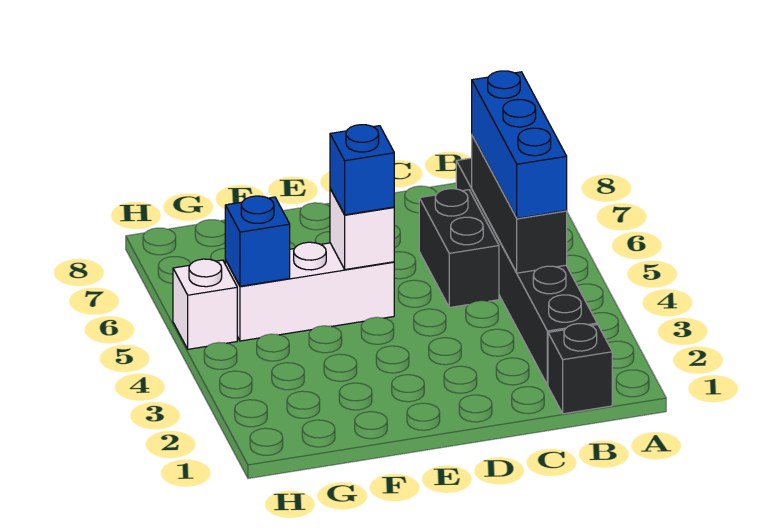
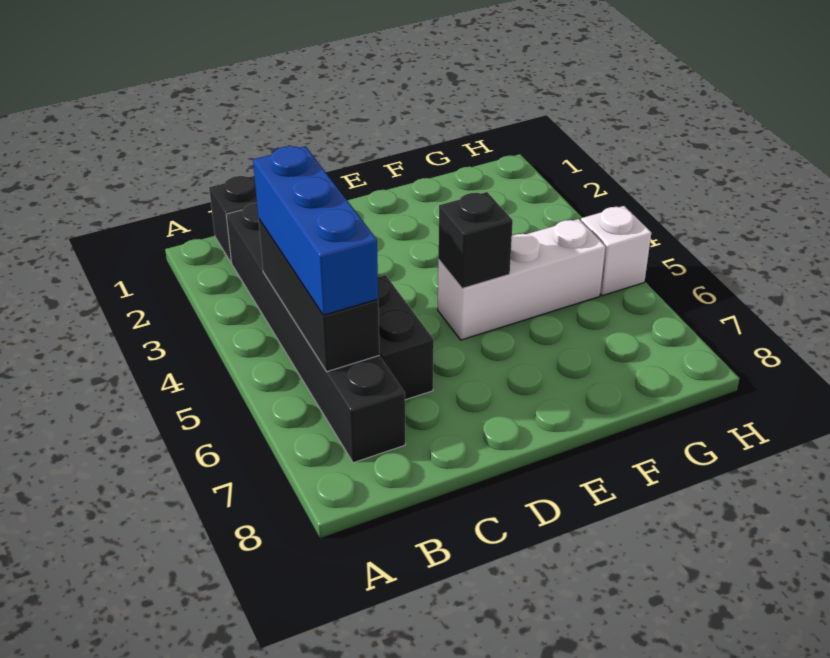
white 1x1 brick [330,189,394,270] -> black 1x1 brick [438,192,513,289]
blue 1x1 brick [330,125,394,215] -> none
blue 1x1 brick [225,196,290,286] -> none

